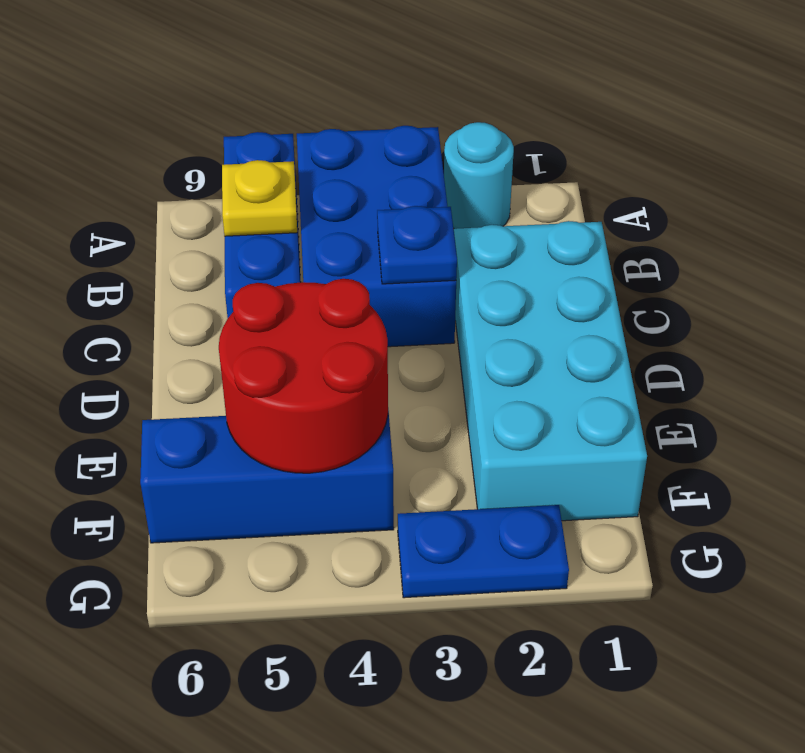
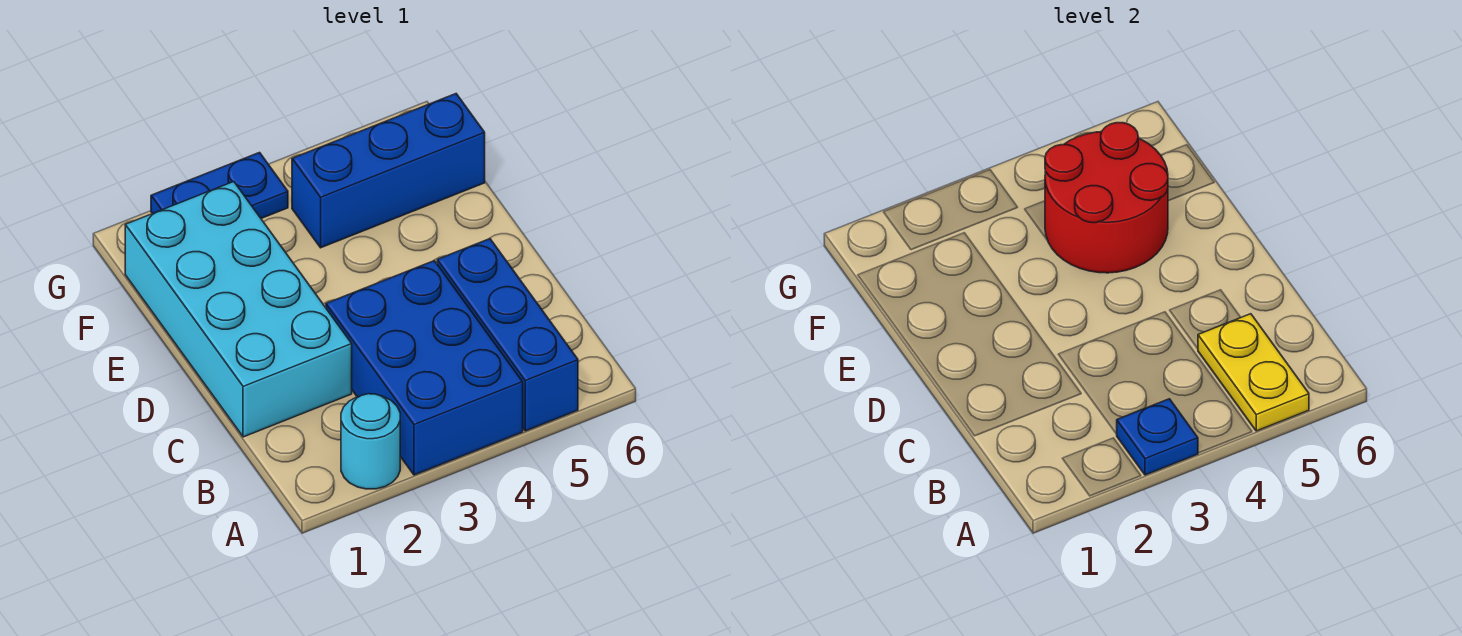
yellow 1x1 plate [222,160,297,236] -> yellow 1x2 plate [1198,314,1309,431]
blue 1x1 plate [377,206,457,284] -> blue 1x1 plate moved to [1117,399,1198,475]

